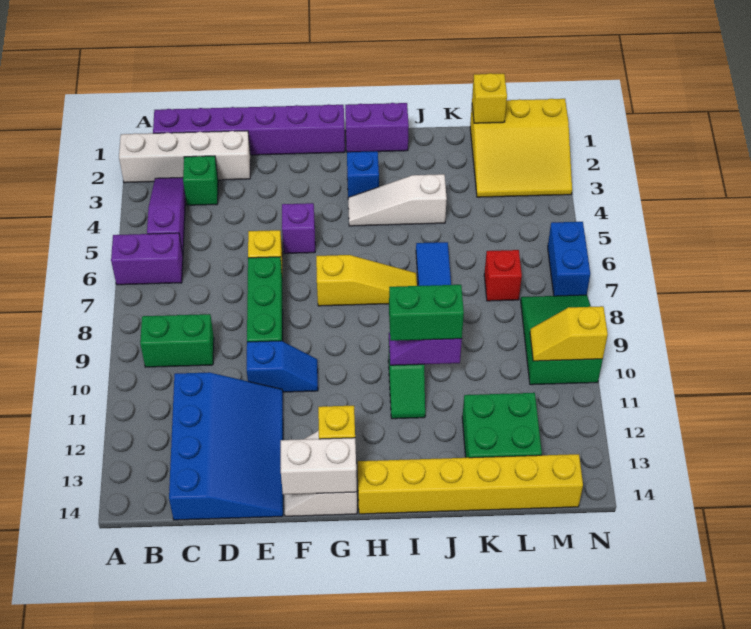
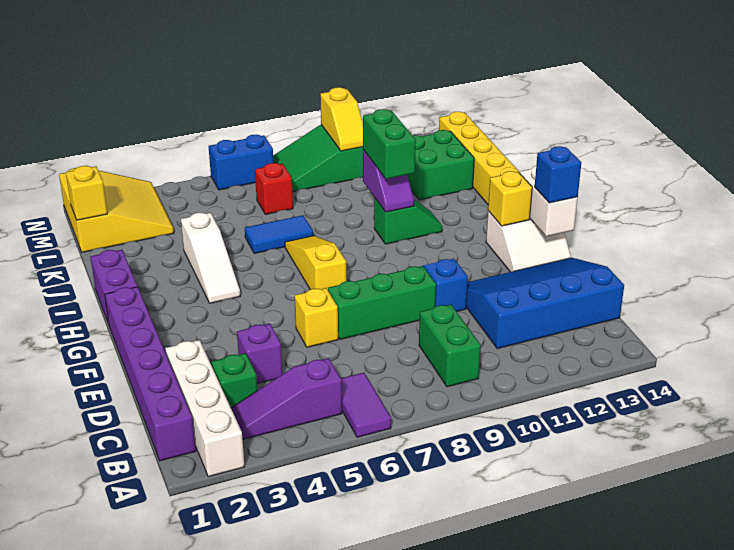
purple 1x2 brick [111,233,183,285] -> purple 1x2 tile [341,373,391,437]
purple 1x1 brick [282,203,315,254] -> purple 1x1 brick moved to [237,324,282,384]
blue 1x1 brick [347,151,379,198] -> blue 1x1 brick moved to [535,146,581,203]

